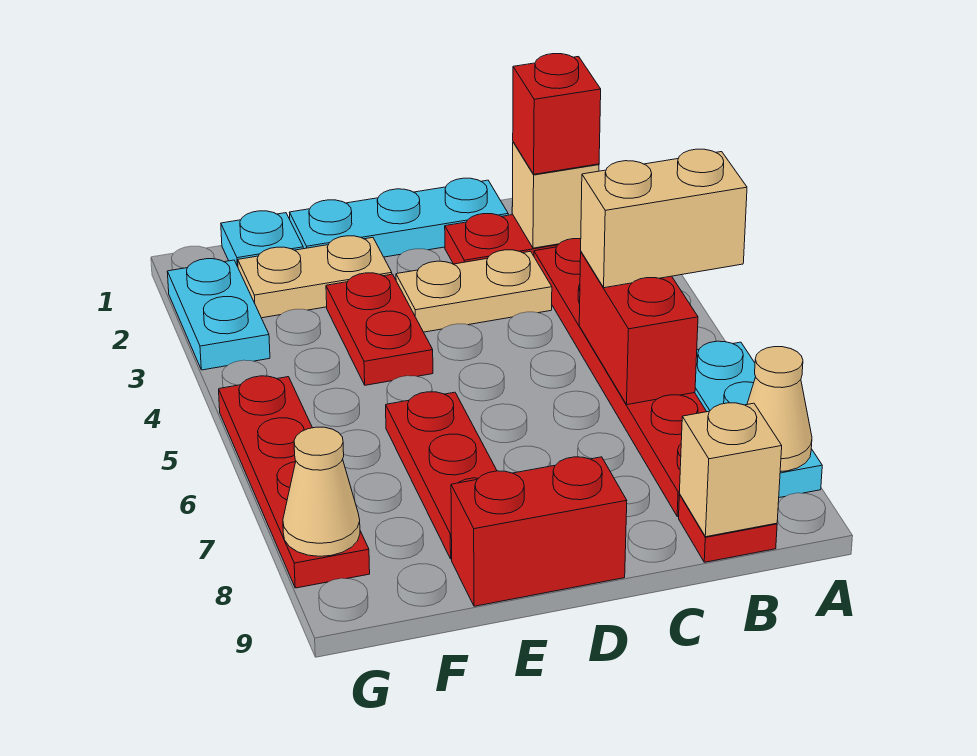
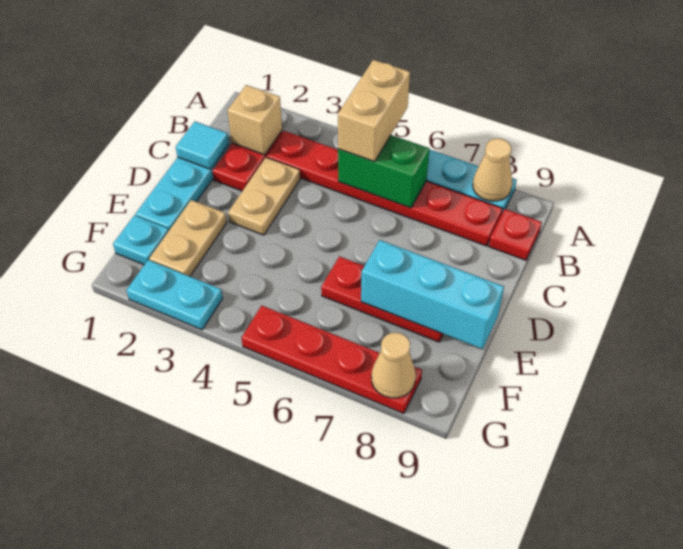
red 1x1 brick [513,54,601,174] -> none
red 1x2 brick [579,252,698,405] -> green 1x2 brick [338,135,429,208]
tan 1x1 brick [680,403,782,537] -> none
none -> cyan 1x1 tile [176,122,229,169]
red 1x2 brick [451,457,627,606] -> none
red 1x2 plate [326,273,433,385] -> none
none -> cyan 1x3 brick [361,240,504,349]

